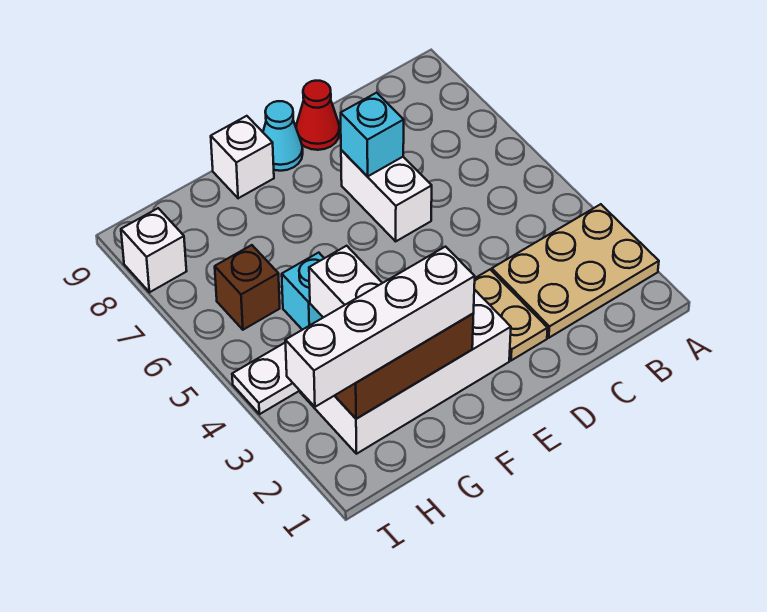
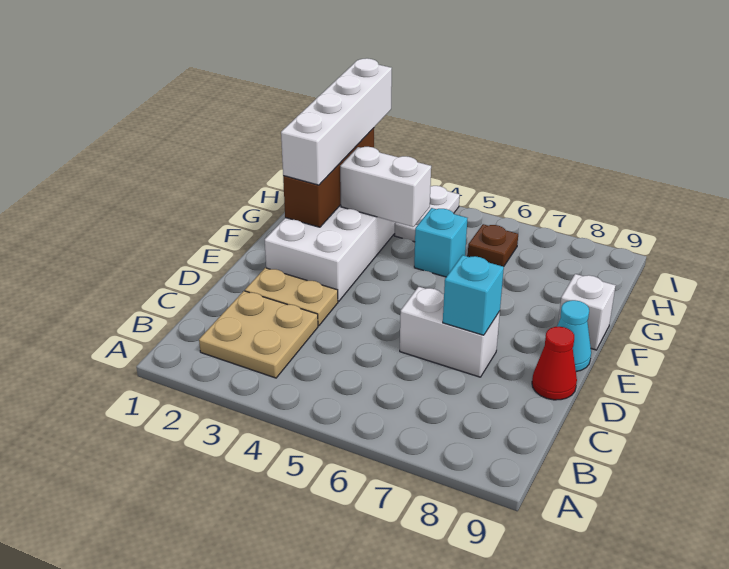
tan 2x3 plate [492,204,659,338] -> tan 2x2 plate [199,291,318,378]
brown 1x1 brick [215,245,280,330] -> brown 1x1 plate [468,224,518,267]
white 1x1 brick [121,208,186,292] -> none

